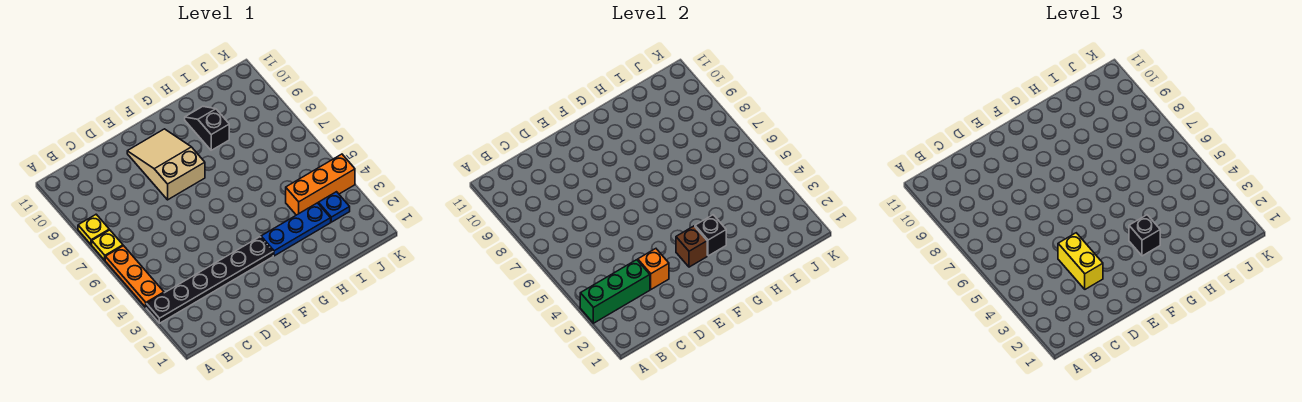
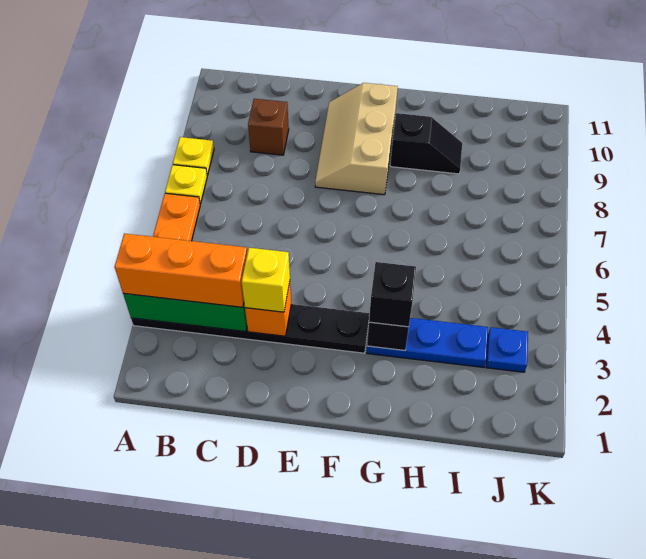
yellow 1x2 brick [1058,233,1103,289] -> yellow 1x1 brick [242,248,290,312]
tan 2x3 slope [127,129,205,200] -> tan 2x3 slope turned to [315,83,398,195]
brown 1x1 brick [676,226,707,267] -> brown 1x1 brick moved to [248,99,289,155]
black 1x2 slope [185,106,229,150] -> black 1x2 slope turned to [390,113,462,174]
orange 1x3 brick [286,154,355,215] -> orange 1x3 brick moved to [115,234,247,307]

